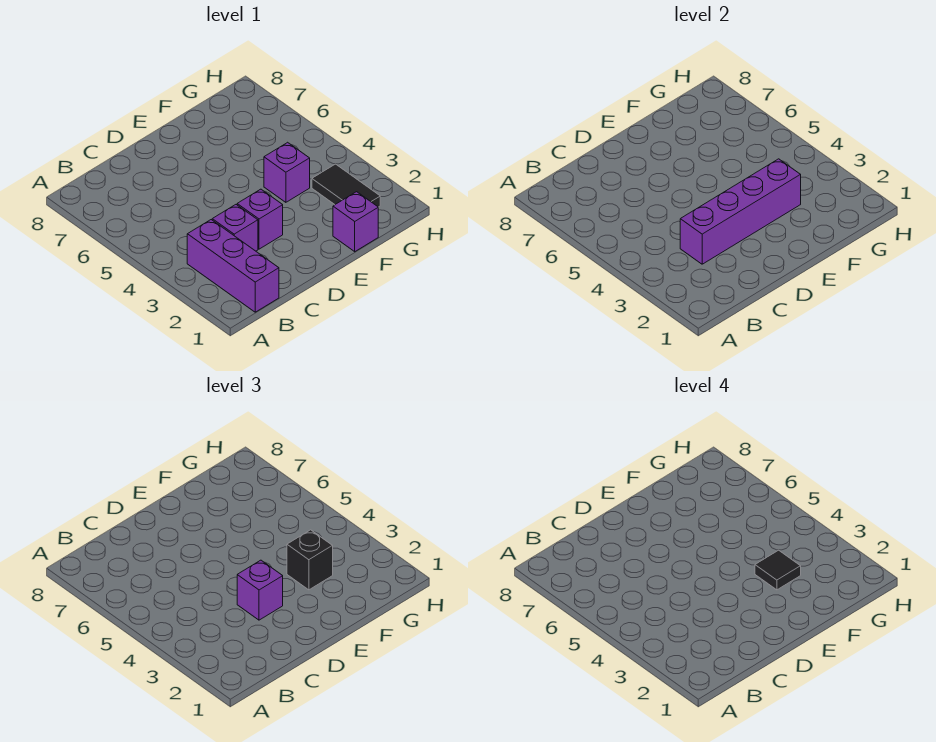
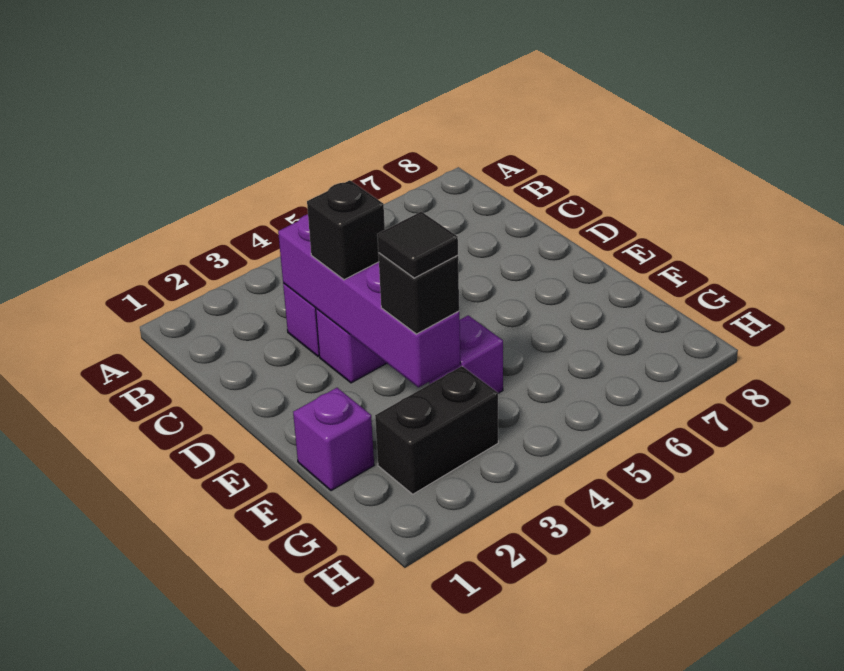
purple 1x3 brick [187,220,279,312] -> none
purple 1x1 brick [237,560,283,620] -> black 1x1 brick [307,180,385,280]
black 1x2 tile [312,164,380,207] -> black 1x2 brick [375,366,498,494]

